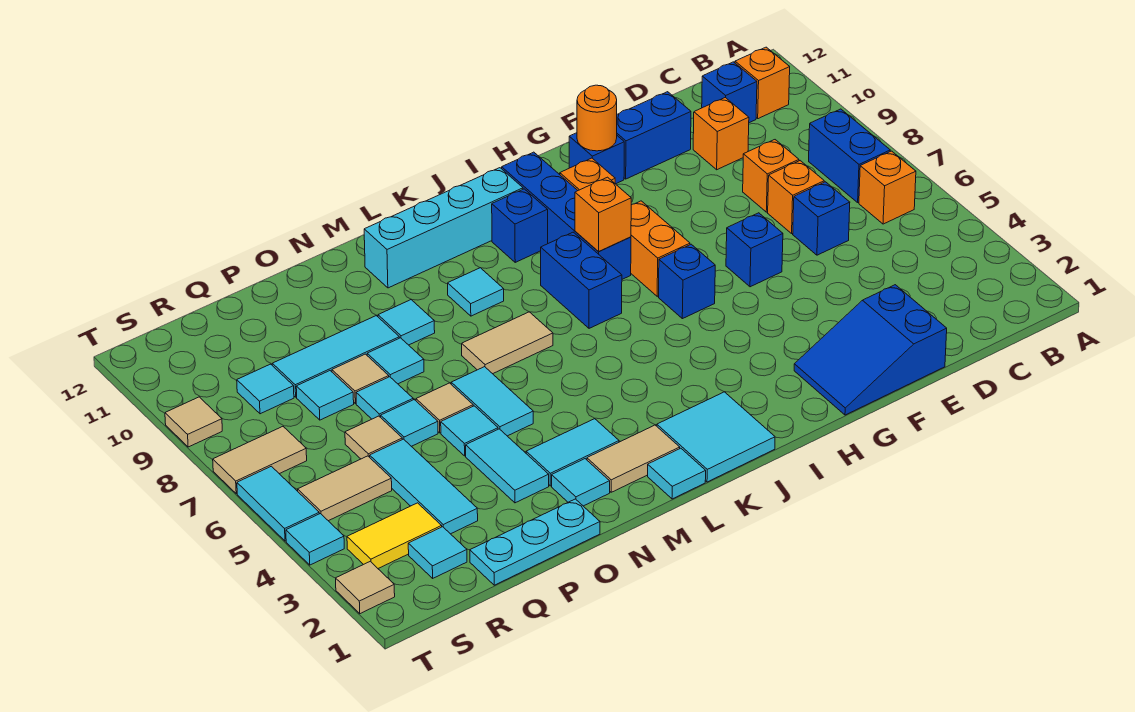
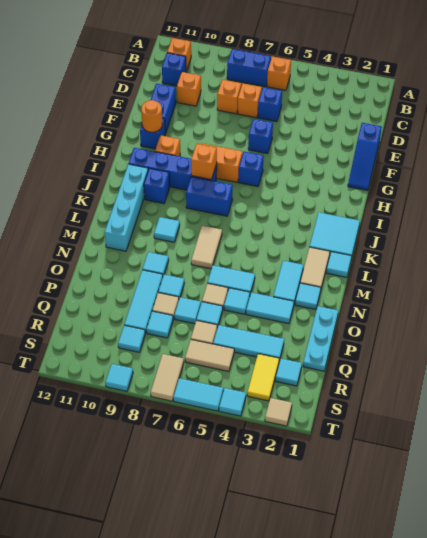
blue 2x3 slope [794,285,947,415] -> blue 1x3 slope [348,123,382,190]
tan 1x2 tile [298,456,392,521] -> tan 1x2 tile turned to [185,339,234,371]
tan 1x1 tile [165,397,222,447] -> cyan 1x1 tile [105,364,133,391]

